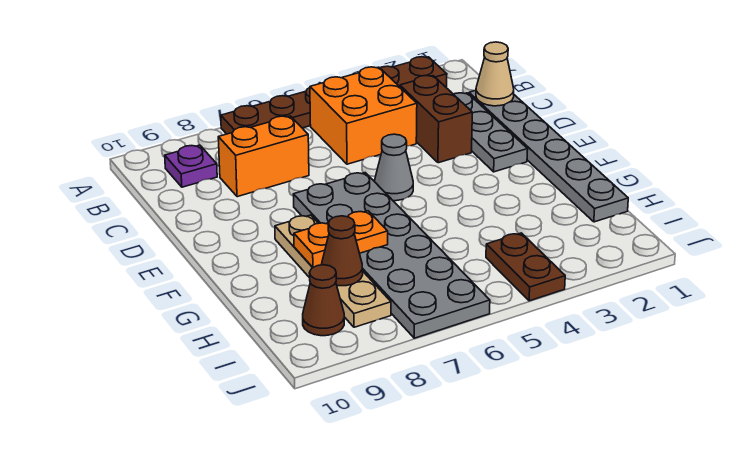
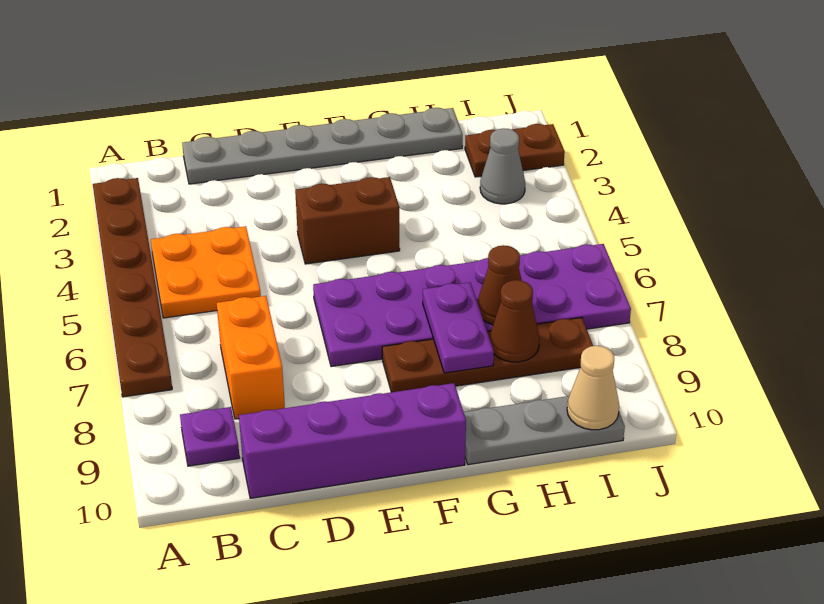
orange 2x2 brick [310,67,417,164] -> orange 2x2 plate [151,226,261,318]
tan 1x1 cone [476,42,514,106] -> tan 1x1 cone moved to [567,346,619,430]
grey 1x3 plate [454,93,528,172] -> grey 1x3 plate moved to [464,396,625,465]
brown 1x2 brick [400,75,472,163] -> brown 1x2 brick moved to [295,177,400,264]
none -> purple 1x4 brick [239,383,466,498]
grey 1x1 cone [374,134,413,201] -> grey 1x1 cone moved to [480,128,525,204]
grey 2x6 plate [293,173,490,338] -> purple 2x6 plate [313,244,631,367]
tan 1x4 plate [275,215,391,327] -> brown 1x4 plate [382,318,593,392]
orange 1x2 plate [294,211,388,268] -> purple 1x2 plate [423,282,494,373]
brown 1x2 plate [486,233,565,301] -> brown 1x2 plate moved to [465,124,565,177]
brown 1x1 cone [303,265,344,336] -> brown 1x1 cone moved to [478,245,522,325]

